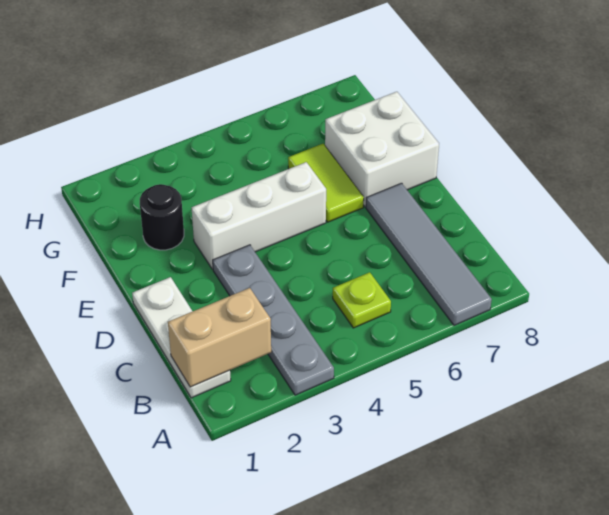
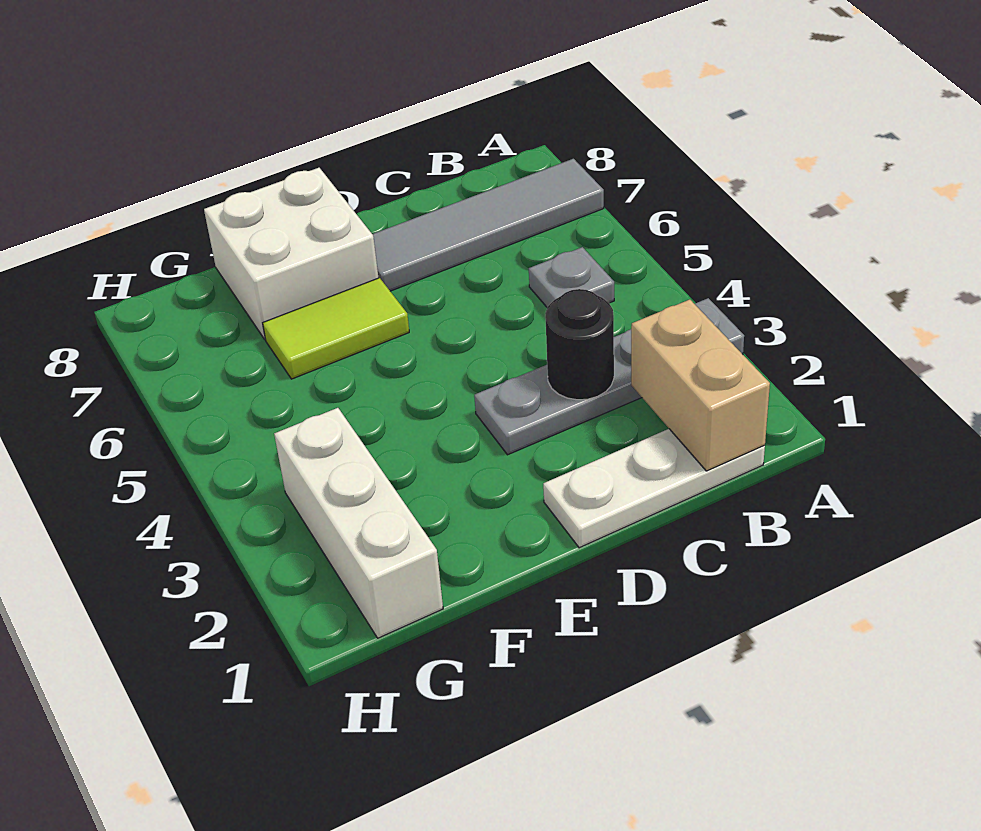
lime 1x1 plate [333,272,391,328] -> grey 1x1 plate [529,247,614,308]
white 1x3 brick [192,162,326,269] -> white 1x3 brick moved to [274,408,443,638]
black 1x1 round brick [140,184,184,250] -> black 1x1 round brick moved to [545,289,614,400]

